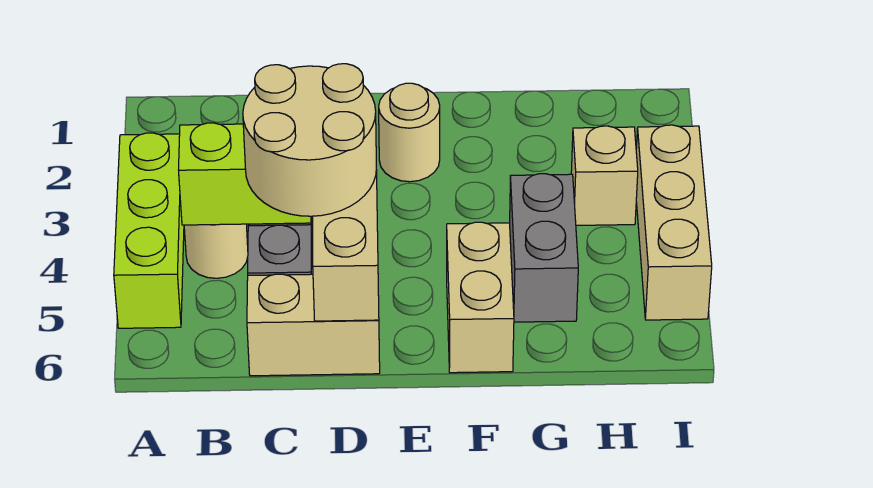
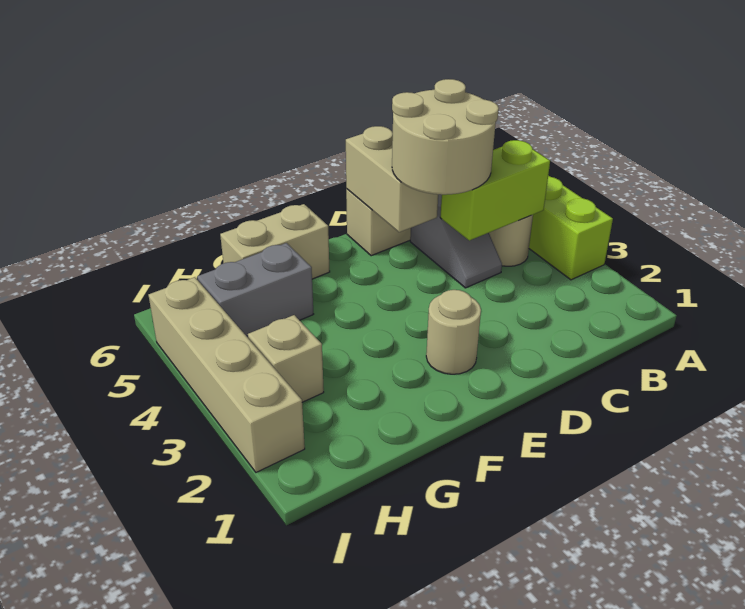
tan 1x2 brick [447,222,514,373] -> tan 1x2 brick turned to [220,204,330,279]
grey 1x2 brick [510,174,578,322] -> grey 1x2 brick turned to [197,243,313,337]
tan 1x3 brick [636,125,712,320] -> tan 1x4 brick [149,277,305,472]

